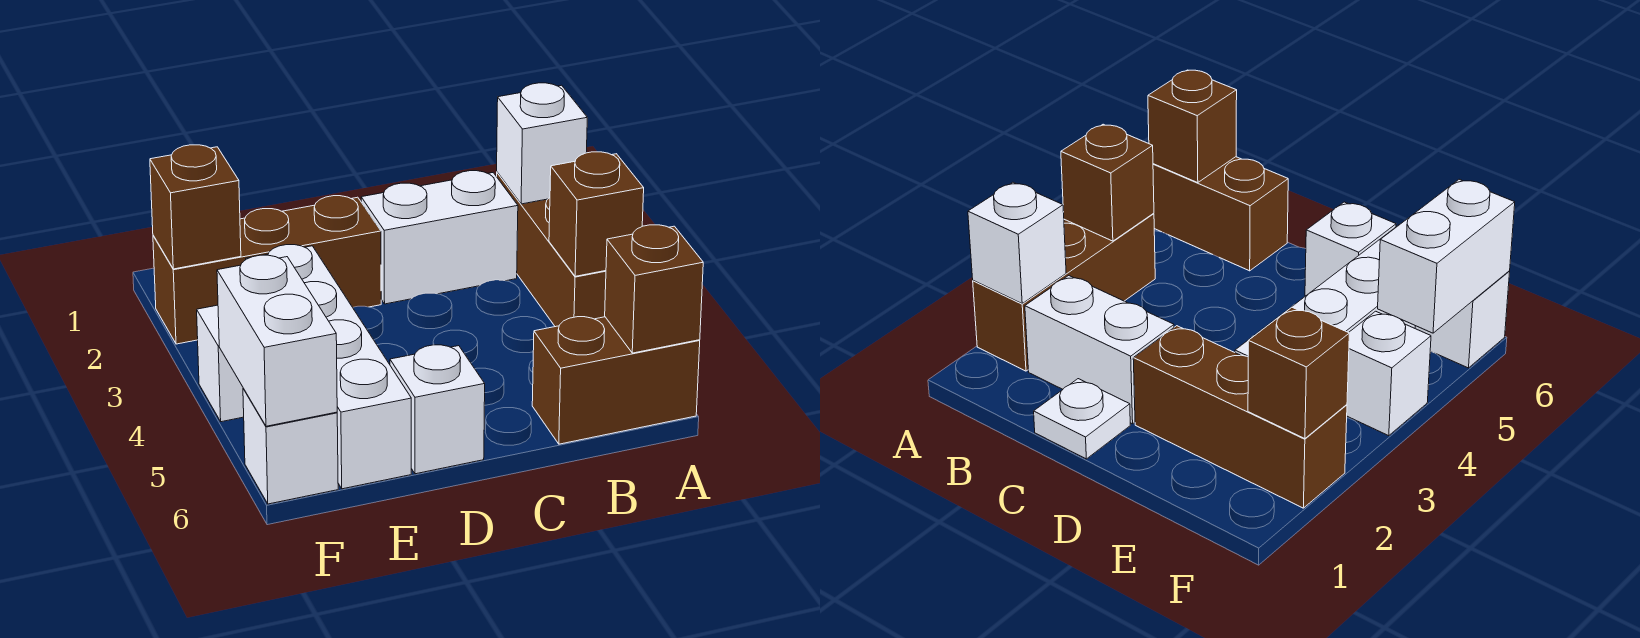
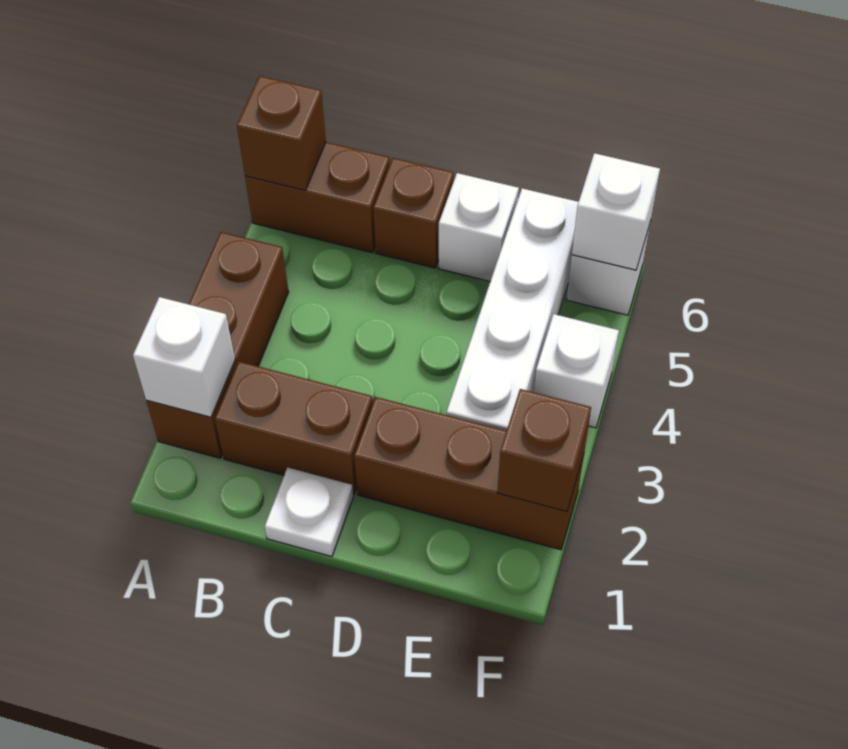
brown 1x1 brick [549,152,644,276] -> brown 1x1 brick moved to [373,158,454,268]
white 1x2 brick [361,171,518,304] -> brown 1x2 brick [215,362,373,494]
white 1x2 brick [217,255,337,426] -> white 1x1 brick [572,153,660,270]

